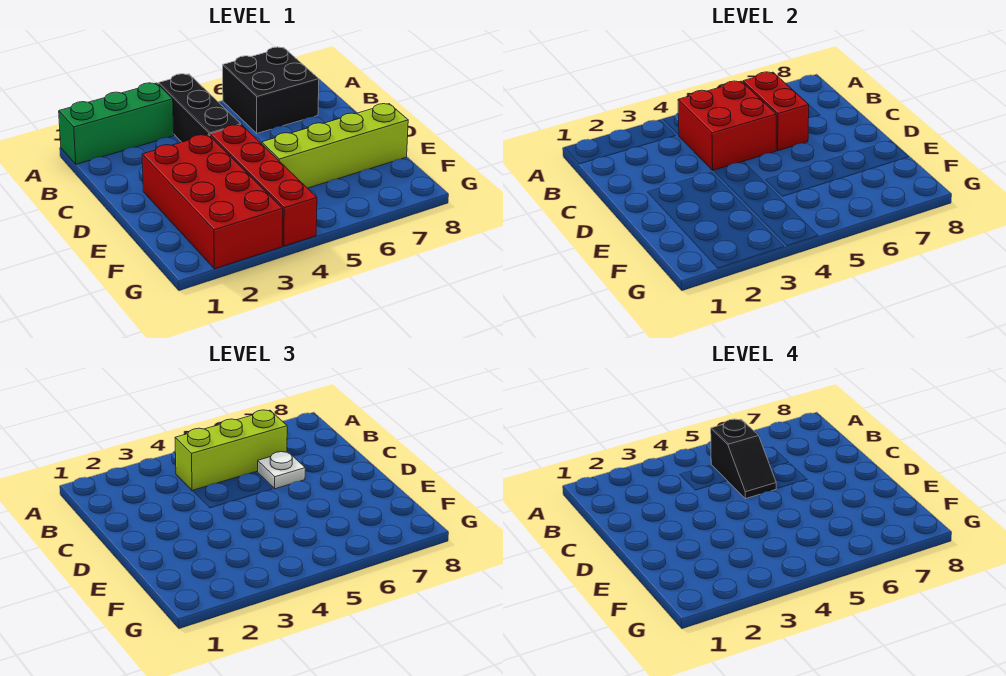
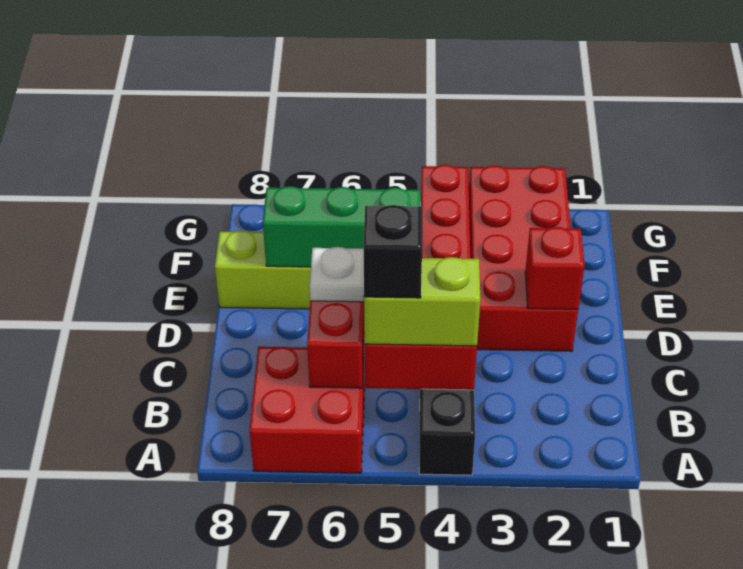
green 1x3 brick [59,83,174,164] -> green 1x3 brick moved to [263,186,420,267]
black 2x2 brick [223,47,319,133] -> red 2x2 brick [250,347,365,473]
lime 1x3 brick [175,410,287,491] -> lime 1x2 brick [364,257,480,346]
none -> red 1x1 brick [525,227,584,309]

